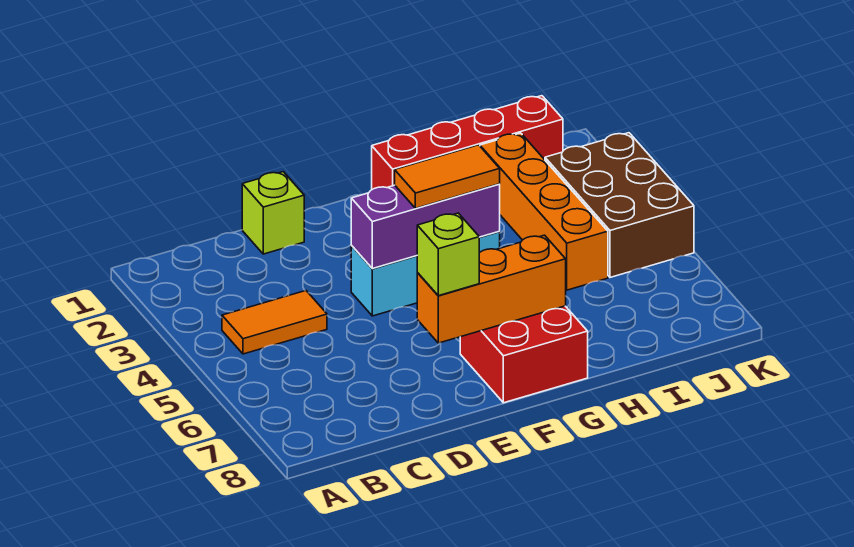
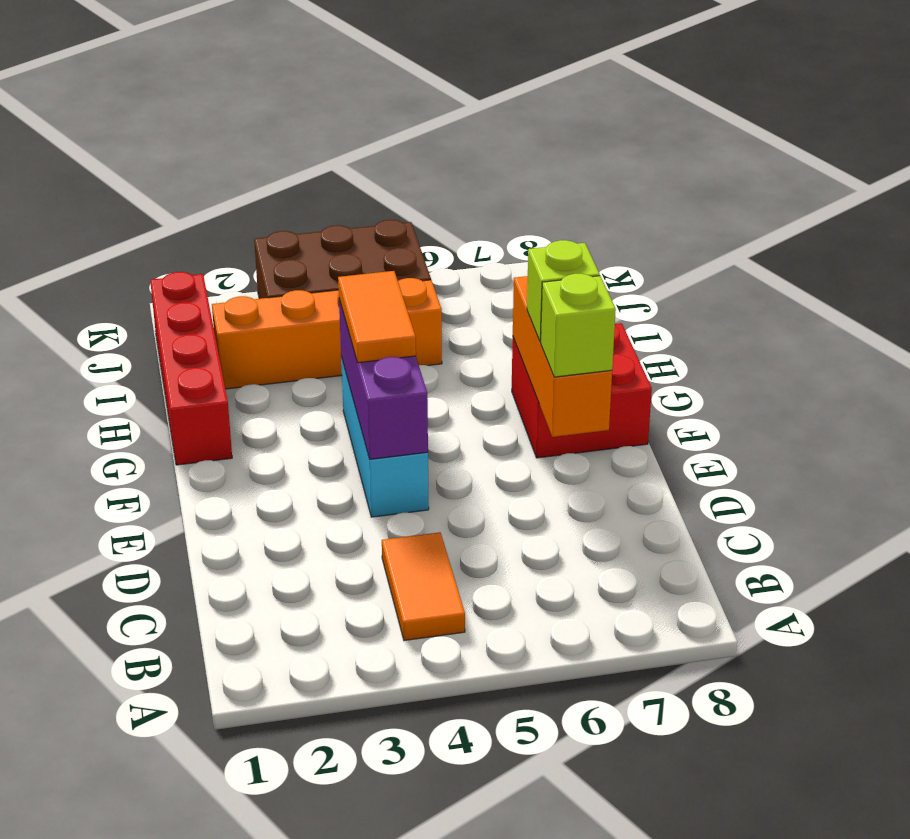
lime 1x1 brick [242,172,304,254] -> lime 1x1 brick moved to [527,240,600,342]

